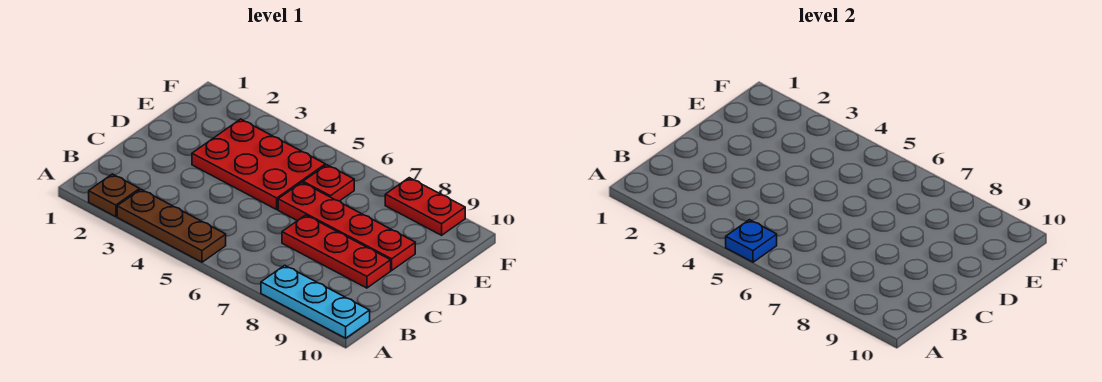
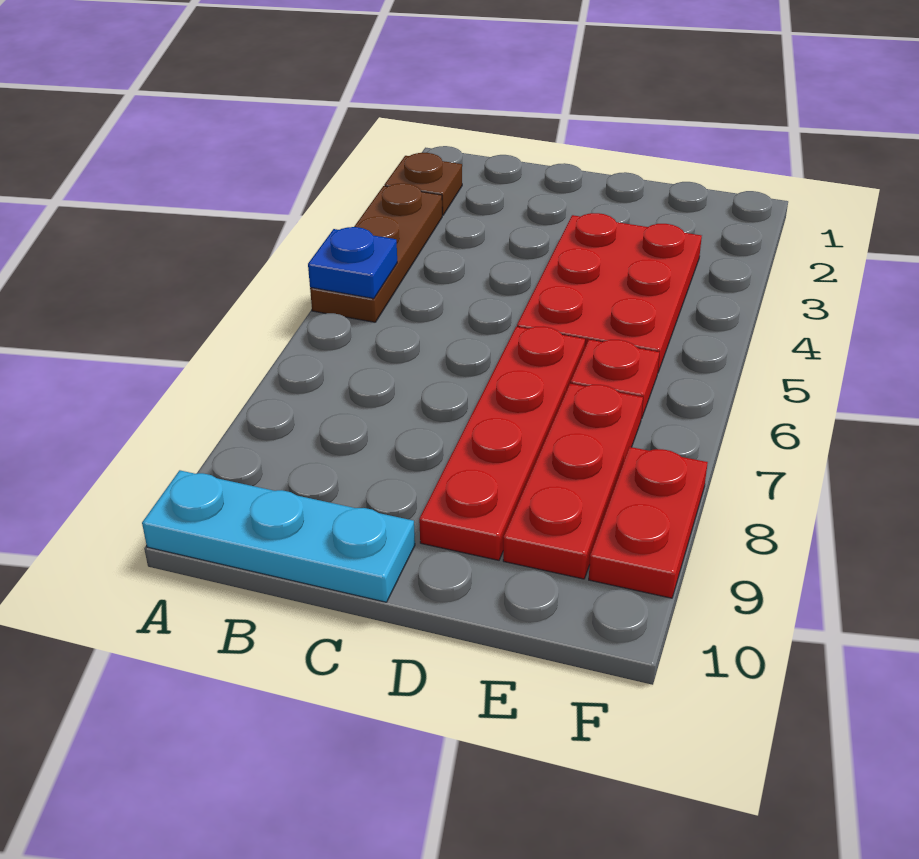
cyan 1x3 plate [261,265,370,338] -> cyan 1x3 plate turned to [142,470,415,602]
red 1x3 plate [282,215,391,288] -> red 1x3 plate moved to [503,384,643,579]

